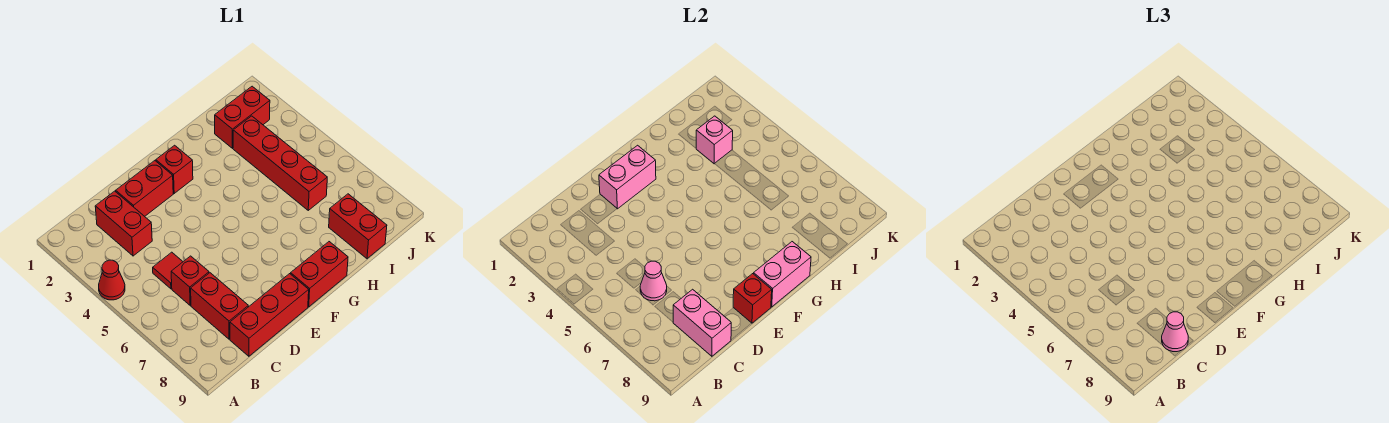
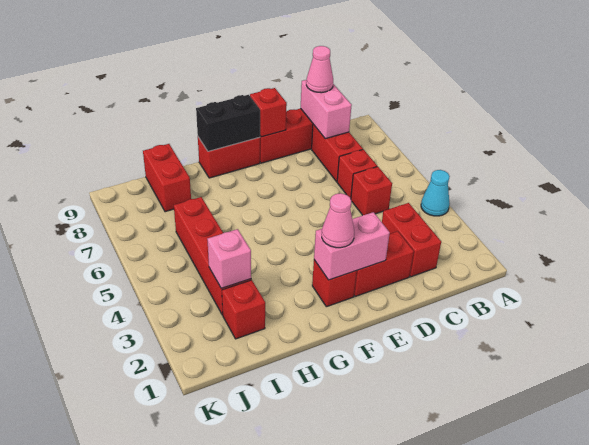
red 1x1 cone [99,260,125,300] -> cyan 1x1 cone [421,170,450,216]
red 1x1 tile [153,252,183,289] -> red 1x1 brick [351,167,392,215]
pink 1x1 cone [640,261,667,301] -> pink 1x1 cone moved to [322,193,354,248]
pink 1x2 brick [754,242,811,307] -> black 1x2 brick [196,95,260,151]
red 1x2 brick [215,86,270,148] -> red 1x1 brick [222,280,265,339]

